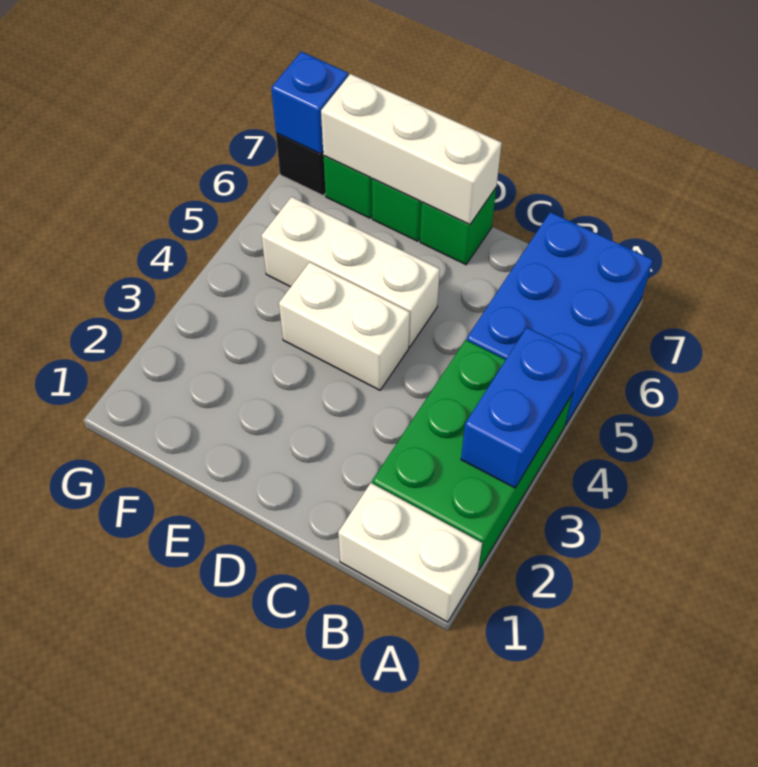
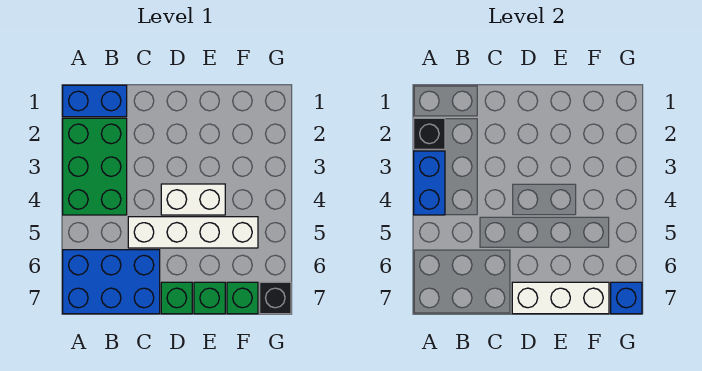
white 1x2 brick [338,483,482,622] -> blue 1x2 brick [63,85,127,117]
none -> black 1x1 brick [414,118,445,149]
blue 2x3 brick [467,212,653,426] -> blue 2x3 brick turned to [63,250,160,314]
white 1x3 brick [261,197,440,347] -> white 1x4 brick [128,217,258,248]

